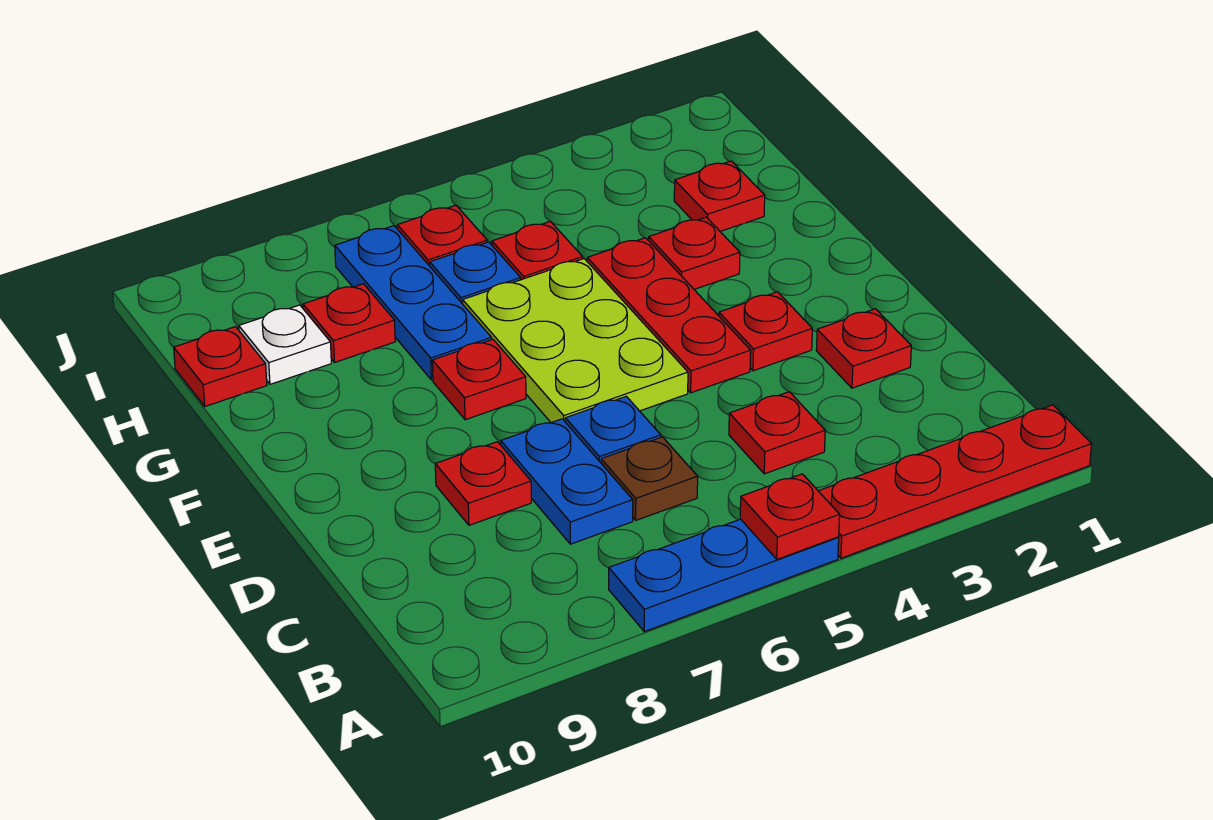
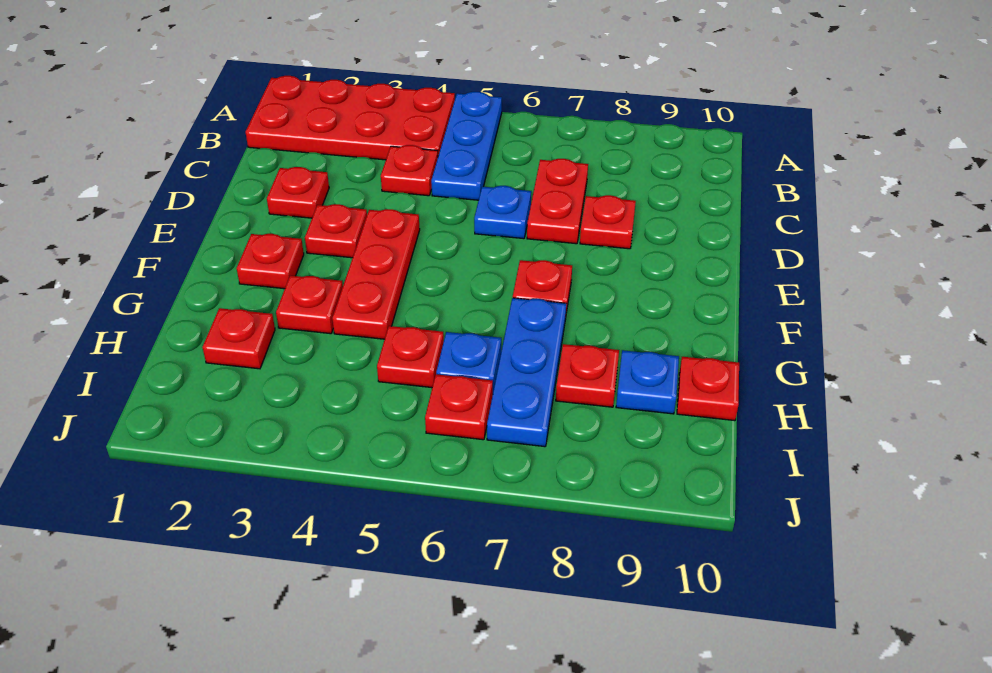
red 1x4 plate [819,405,1092,558] -> red 2x4 plate [246,76,455,160]
blue 1x3 plate [609,519,839,632] -> blue 1x3 plate turned to [431,92,502,200]
red 1x1 plate [740,474,840,559] -> red 1x1 plate moved to [237,234,304,289]
brown 1x1 plate [601,437,698,520] -> none
blue 1x2 plate [501,419,633,544] -> red 1x2 plate [527,159,588,244]
lime 2x3 plate [463,259,688,423] -> none
white 1x1 plate [239,305,331,384] -> blue 1x1 plate [616,350,679,414]

